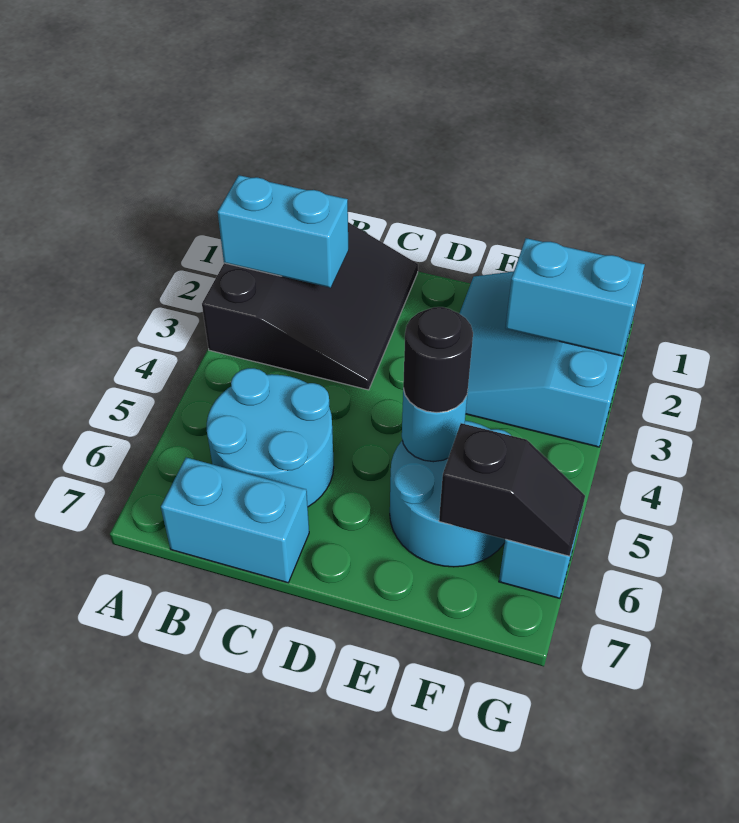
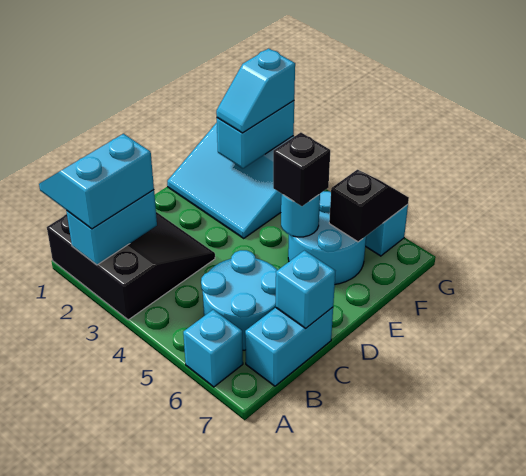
none -> cyan 2x2 slope [39,134,154,229]
none -> cyan 1x1 brick [183,310,243,387]
none -> cyan 1x1 brick [276,251,335,328]
black 1x1 round brick [403,307,473,413] -> black 1x1 brick [273,133,330,206]
none -> cyan 1x2 slope [216,48,295,133]

